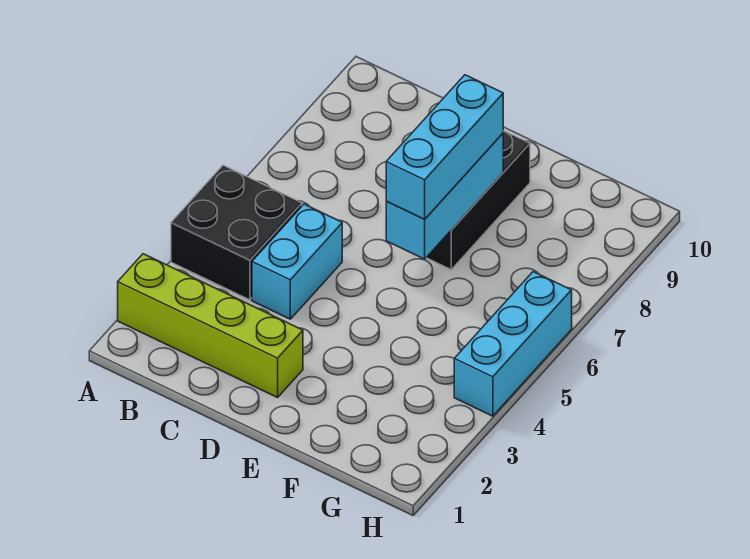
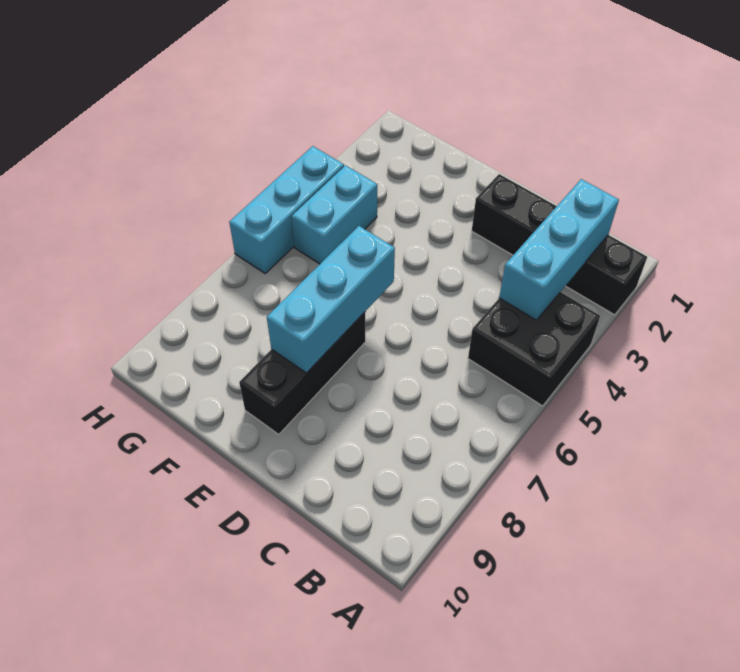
lime 1x4 brick [118,254,303,398] -> black 1x4 brick [472,174,647,315]
cyan 1x2 brick [252,204,342,319] -> cyan 1x2 brick moved to [292,165,377,264]
cyan 1x3 brick [386,75,503,219] -> cyan 1x3 brick moved to [499,179,619,320]

